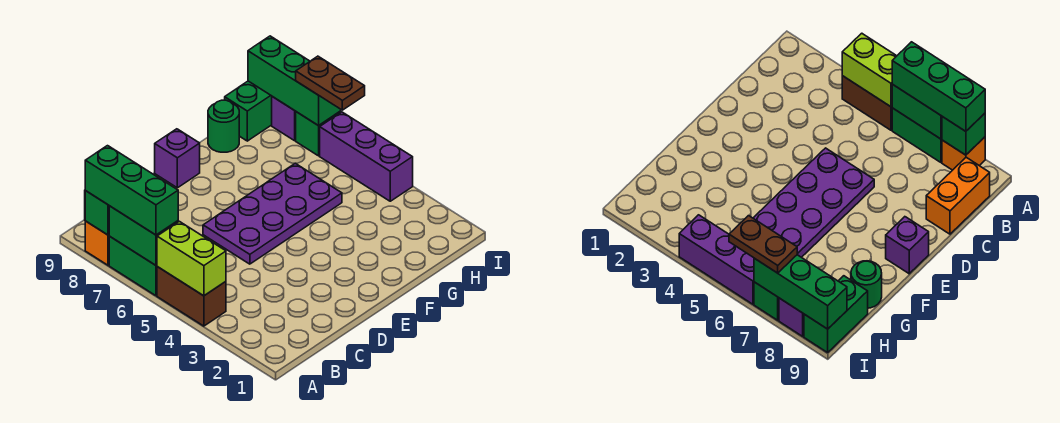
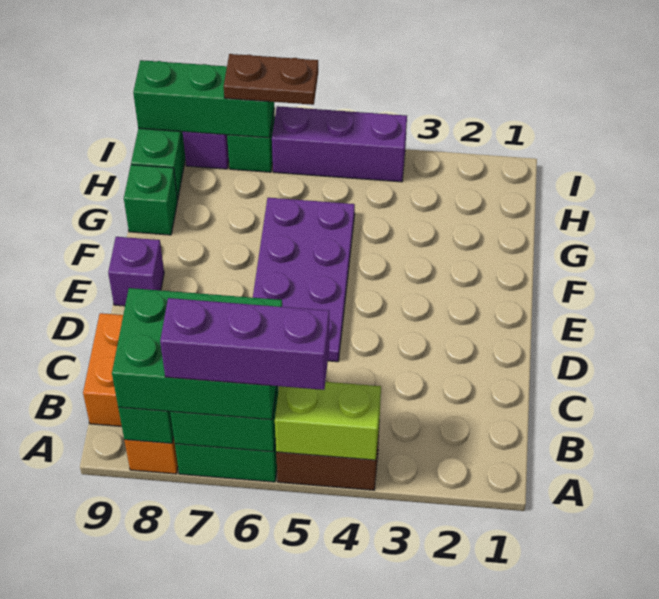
none -> purple 1x3 brick [160,298,329,390]
green 1x3 brick [85,146,178,235] -> green 2x3 brick [112,288,282,420]
green 1x1 round brick [208,100,239,152] -> green 1x1 brick [124,165,177,235]

